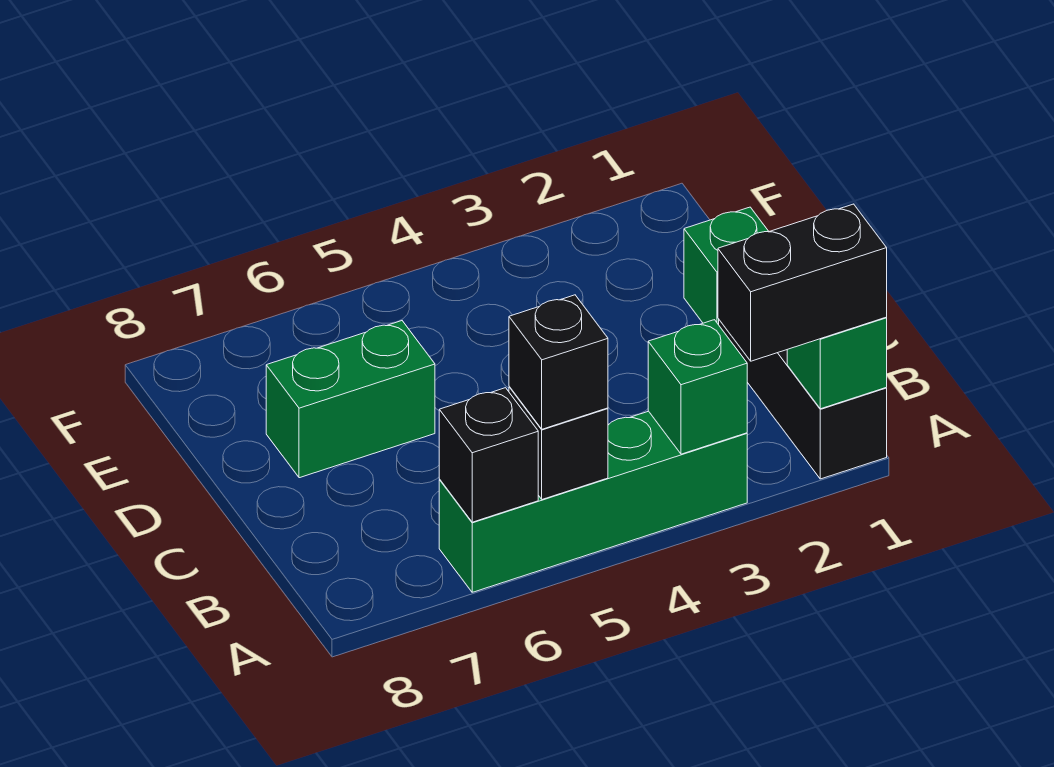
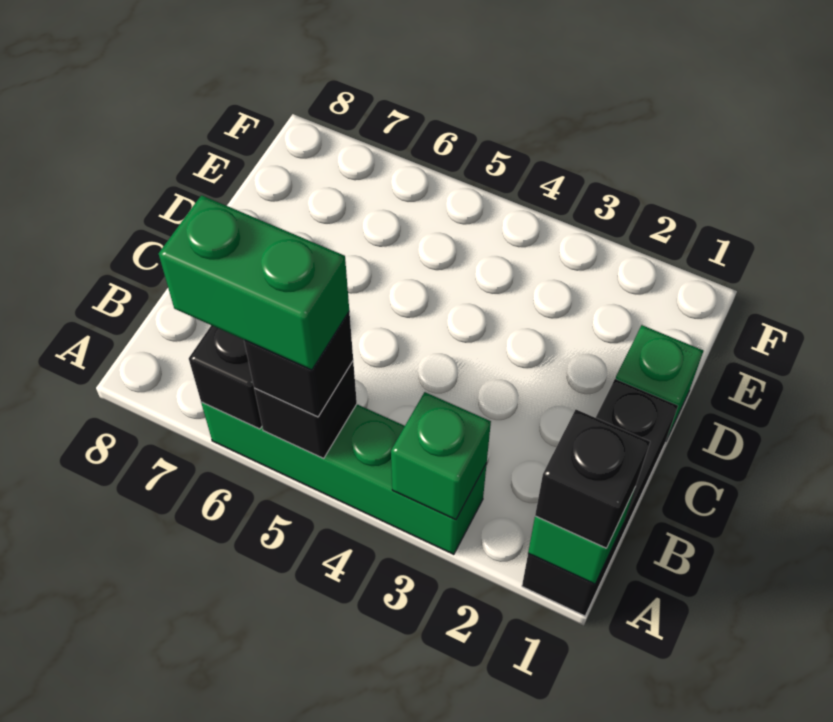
black 1x2 brick [718,204,887,361] -> black 1x1 brick [535,410,650,548]
green 1x2 brick [266,321,435,478] -> green 1x2 brick moved to [159,195,349,370]

